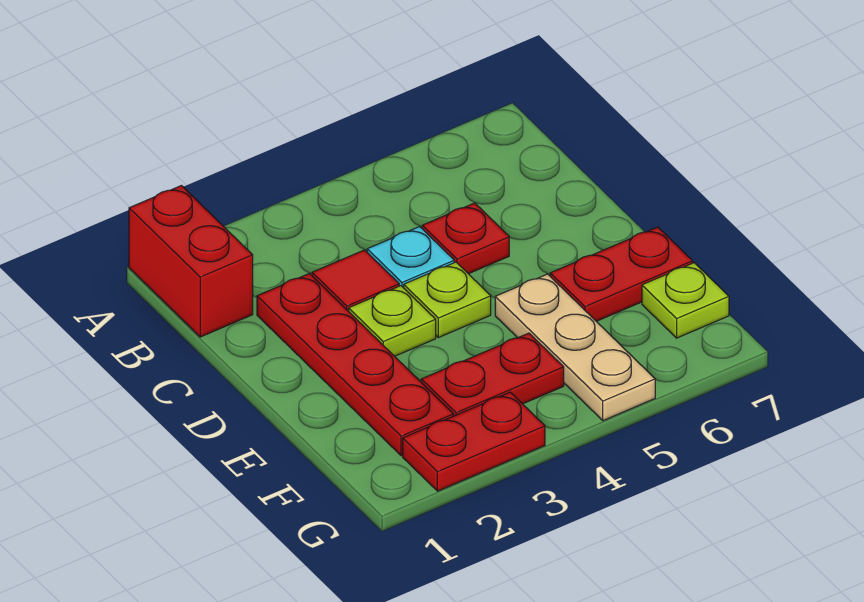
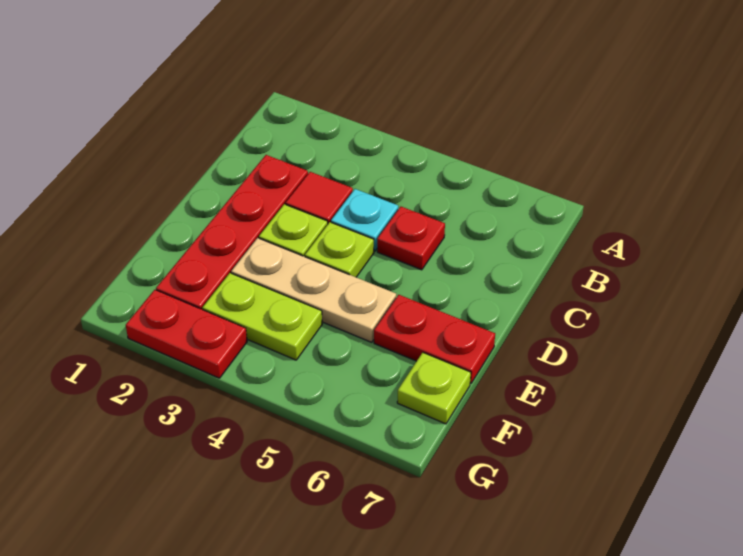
red 1x2 brick [129,186,253,337] -> none
tan 1x3 plate [495,274,655,421] -> tan 1x3 plate turned to [231,238,396,342]
red 1x2 plate [421,333,564,416] -> lime 1x2 plate [202,273,322,360]

